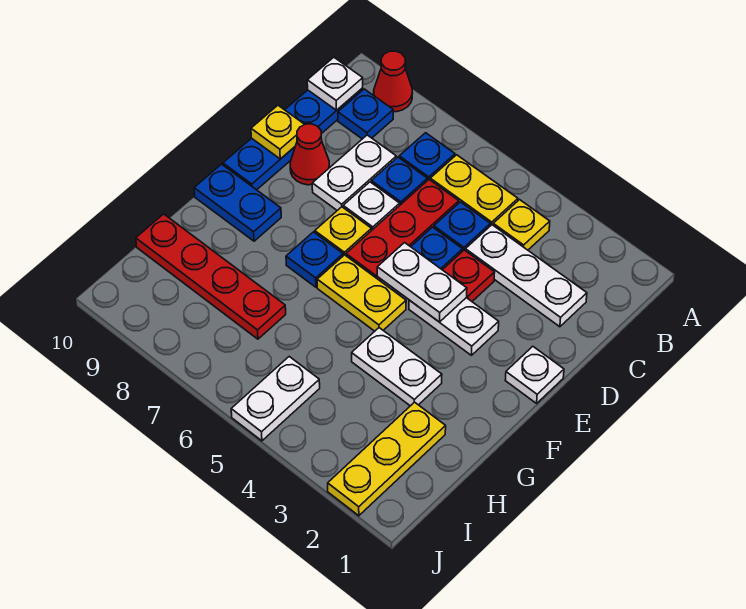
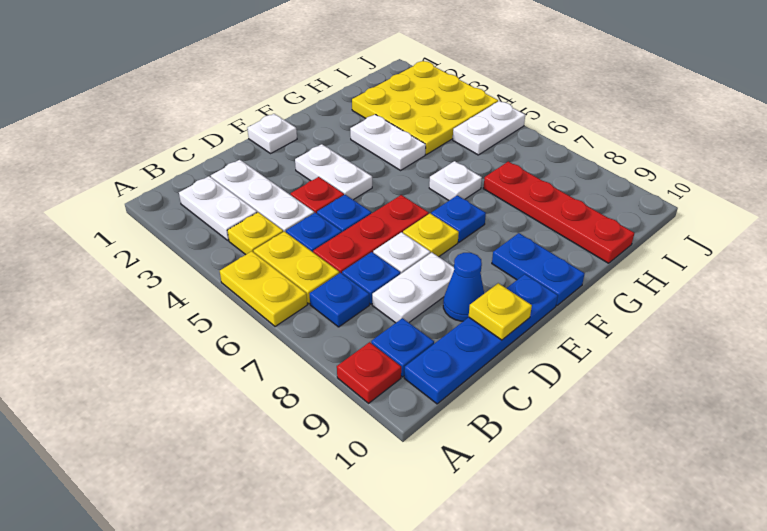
red 1x1 cone [374,51,412,112] -> red 1x1 plate [337,342,401,403]
white 1x1 plate [307,57,363,110] -> white 1x1 plate moved to [429,161,482,200]
red 1x1 cone [290,124,330,185] -> blue 1x1 cone [443,253,484,321]
white 1x2 plate [377,243,467,322] -> white 1x2 plate moved to [179,176,257,241]
yellow 1x2 plate [317,255,406,331] -> yellow 1x2 plate moved to [220,251,307,327]
yellow 1x3 plate [328,402,446,516] -> yellow 3x3 plate [352,61,498,155]

